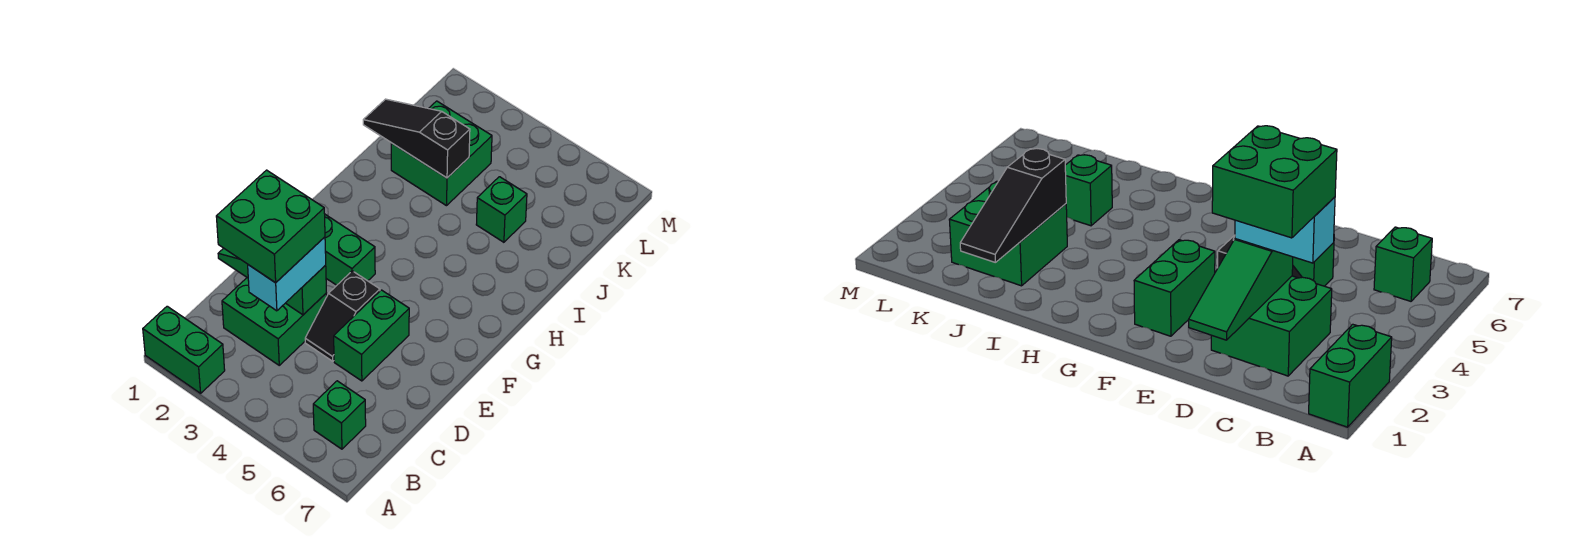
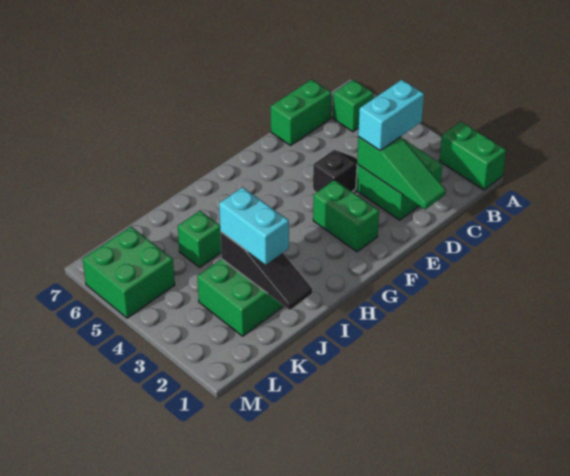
green 2x2 brick [216,170,325,283] -> green 2x2 brick moved to [83,227,175,318]
green 1x2 brick [334,290,409,381] -> green 1x2 brick moved to [271,80,332,145]
none -> cyan 1x2 brick [219,187,289,265]

